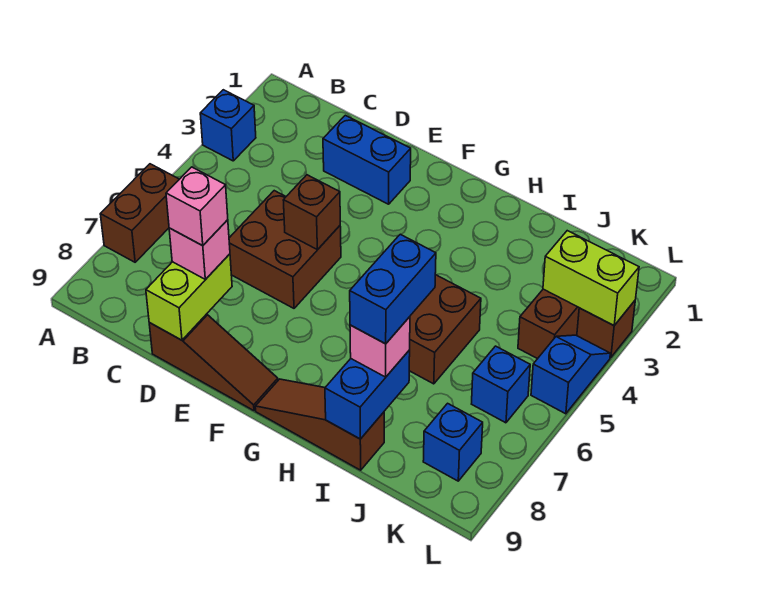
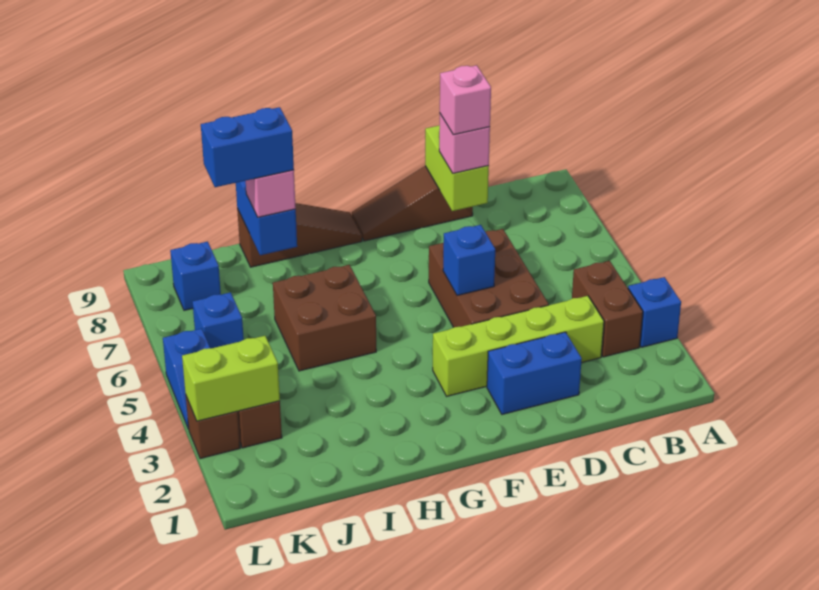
brown 1x2 brick [100,164,179,262] -> brown 1x2 brick moved to [572,261,643,357]
none -> lime 1x4 brick [433,296,604,396]
brown 2x2 brick [229,191,341,308] -> brown 2x3 brick [429,229,549,327]
brown 1x1 brick [283,175,340,250] -> blue 1x1 brick [443,225,495,295]
blue 1x2 brick [350,234,436,344] -> blue 1x2 brick turned to [201,107,294,187]

